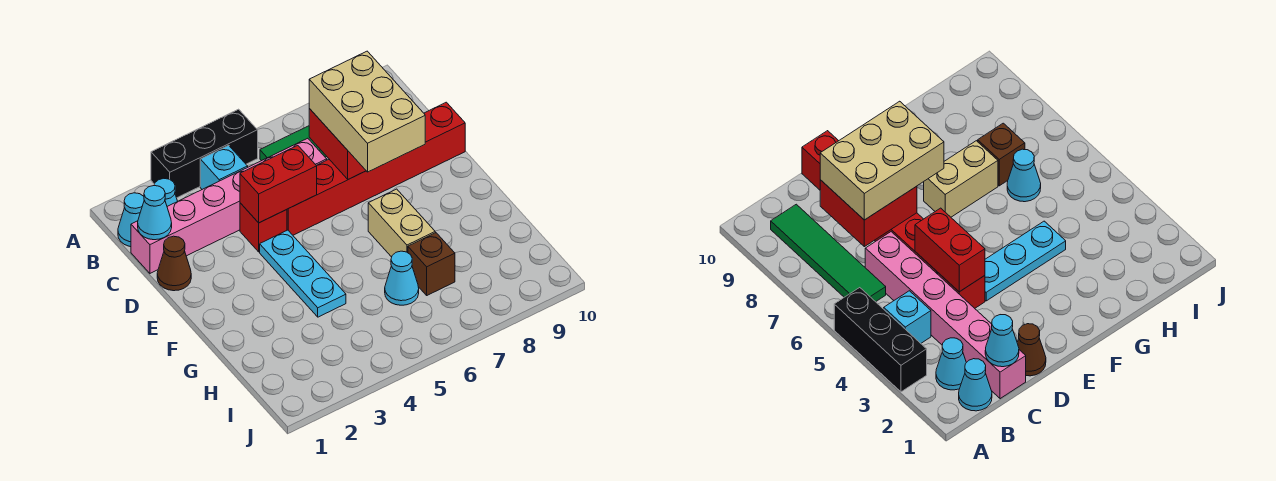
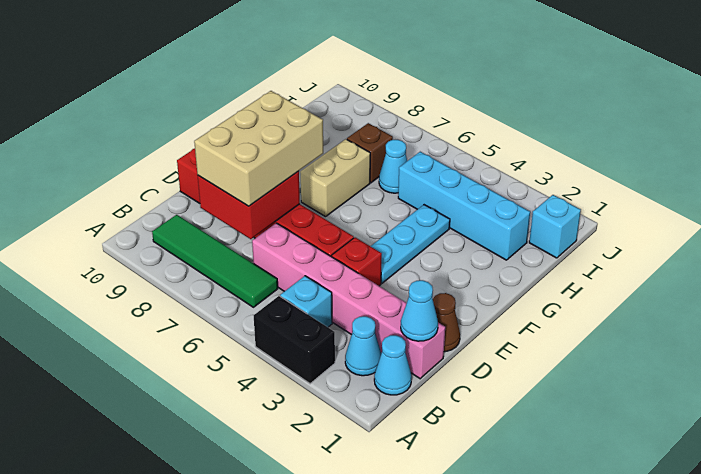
black 1x3 brick [151,109,258,198] -> black 1x2 brick [254,296,335,384]
red 1x2 brick [240,145,317,223] -> none
none -> cyan 1x4 brick [398,152,530,260]
none -> cyan 1x1 brick [529,195,581,258]

